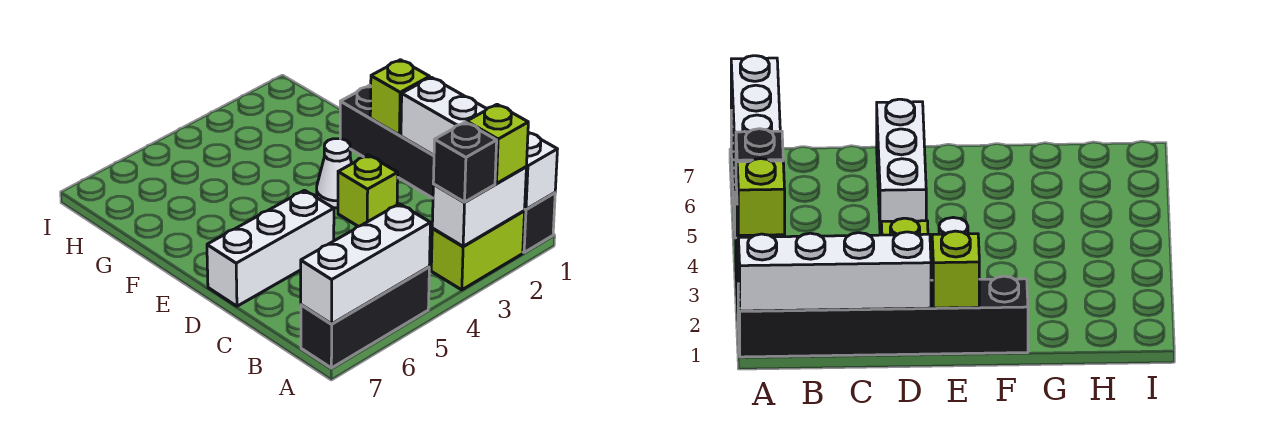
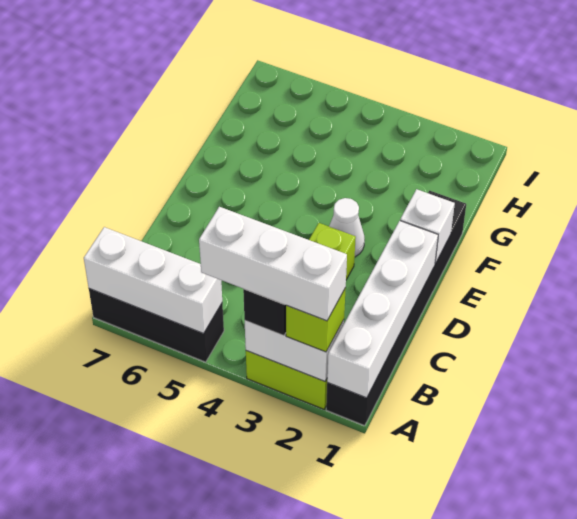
white 1x3 brick [207,190,334,306] -> white 1x3 brick moved to [199,207,347,321]
lime 1x1 brick [370,60,430,135] -> white 1x1 brick [400,189,455,264]

